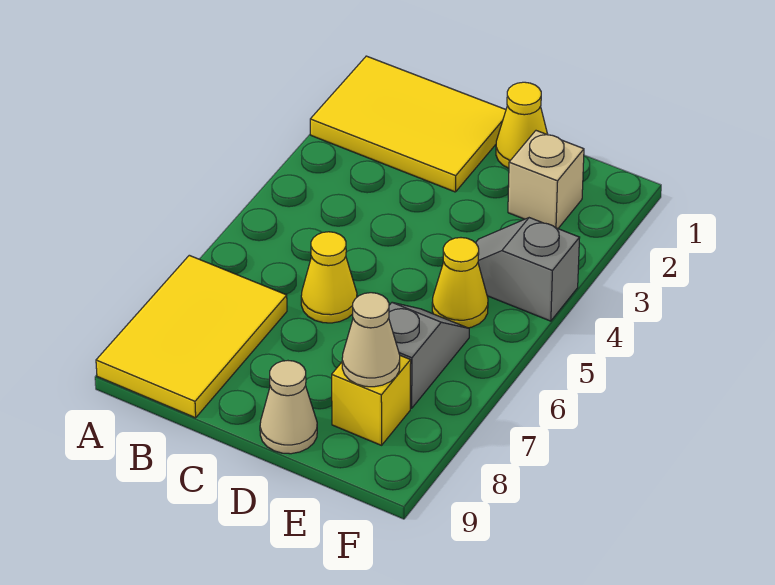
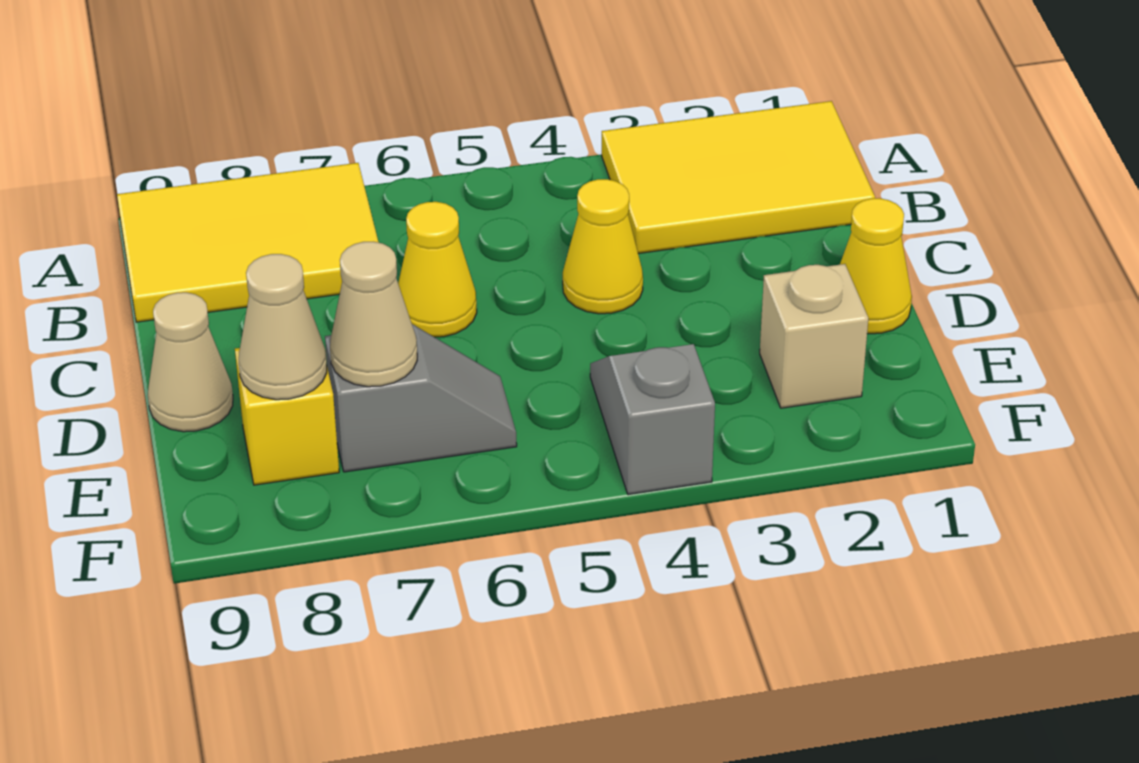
yellow 2x3 tile [310,56,506,192] -> yellow 2x3 tile turned to [602,101,875,254]
yellow 1x1 cone [432,238,488,328] -> yellow 1x1 cone moved to [563,179,643,314]
none -> tan 1x1 cone [330,242,417,387]

